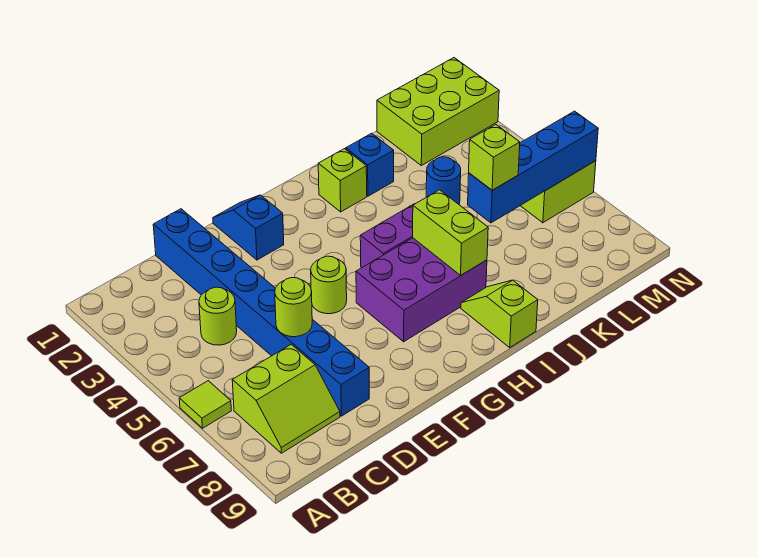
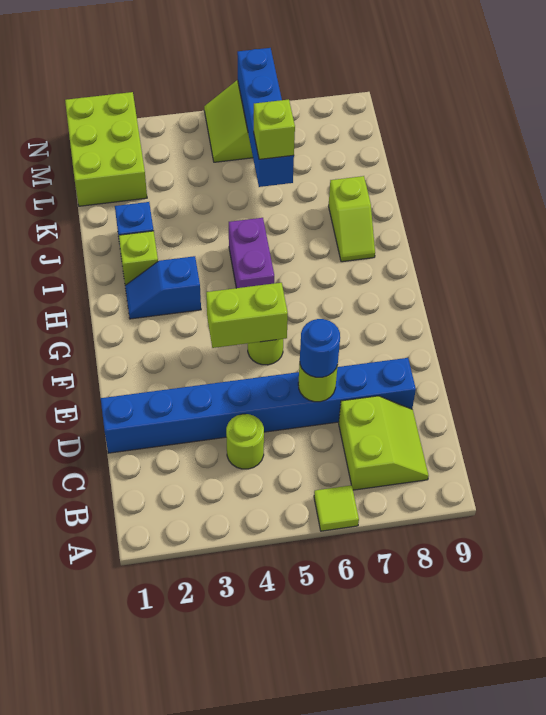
blue 1x2 slope [213,195,284,260] -> blue 1x2 slope moved to [125,256,201,319]
purple 2x3 brick [356,238,487,342] -> none
lime 1x2 brick [413,190,488,275] -> lime 1x2 brick moved to [206,283,288,348]
lime 1x2 slope [461,280,538,347] -> lime 1x2 slope turned to [329,176,375,262]
blue 1x1 round brick [426,157,461,204] -> blue 1x1 round brick moved to [300,319,340,377]

